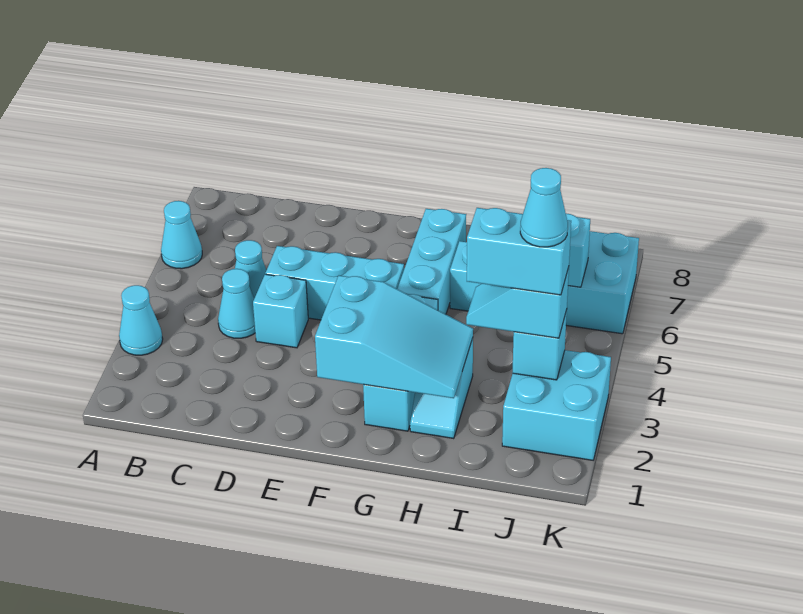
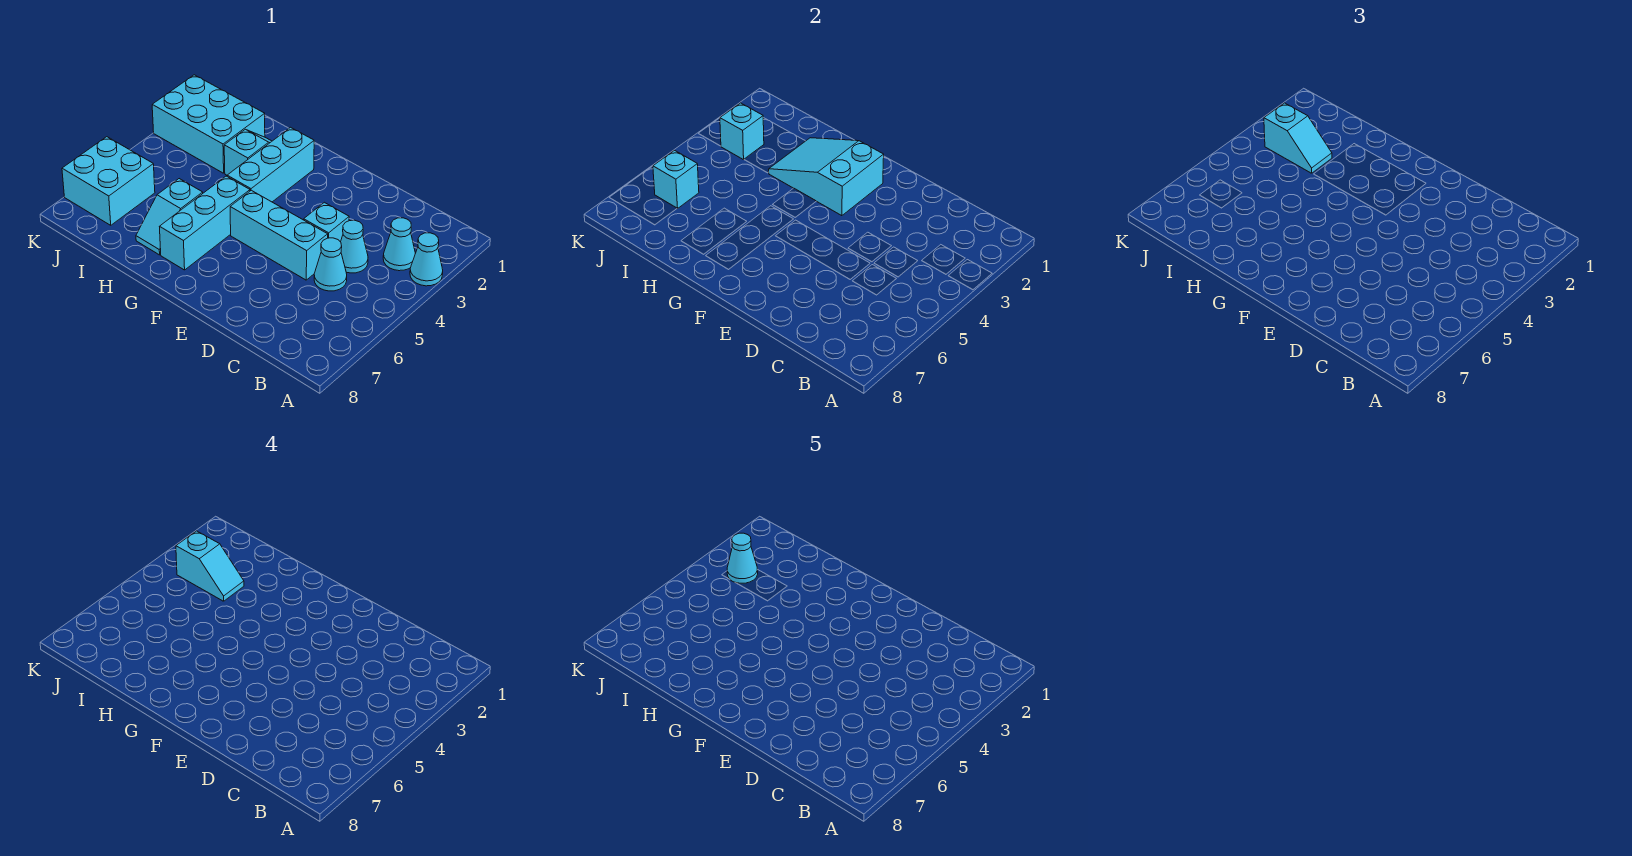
cyan 1x1 cone [161,201,202,269] -> cyan 1x1 cone moved to [383,218,415,271]
cyan 1x2 brick [467,208,571,295] -> cyan 1x2 slope [176,531,244,601]
cyan 2x2 brick [502,350,611,460] -> cyan 2x3 brick [152,75,265,173]

